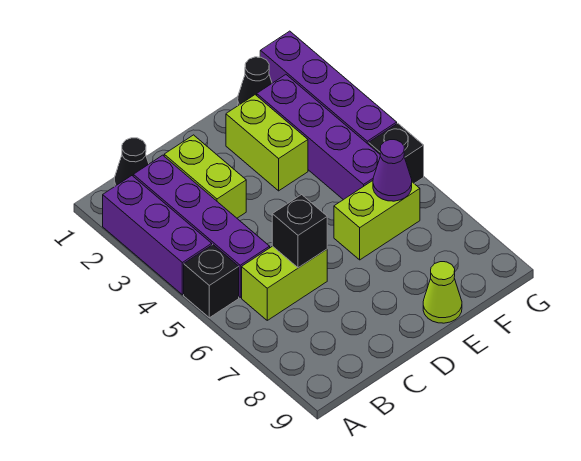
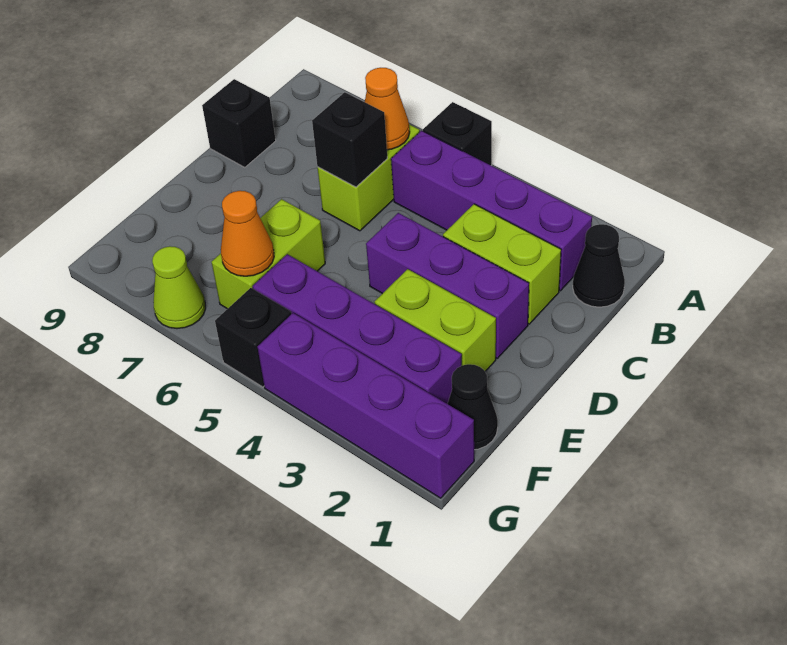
purple 1x3 brick [103,176,212,295] -> purple 1x3 brick moved to [366,213,529,358]
none -> orange 1x1 cone [365,68,410,150]
none -> black 1x1 brick [202,79,276,167]
lime 1x1 cone [423,262,462,323] -> lime 1x1 cone moved to [152,246,206,329]
purple 1x1 cone [373,140,412,201] -> orange 1x1 cone [221,191,274,276]

